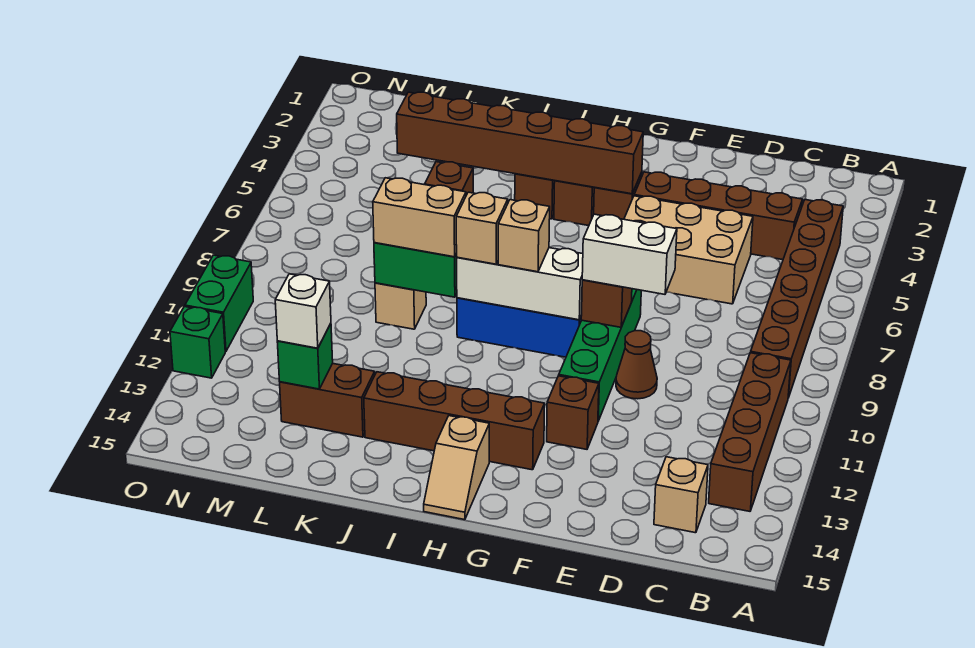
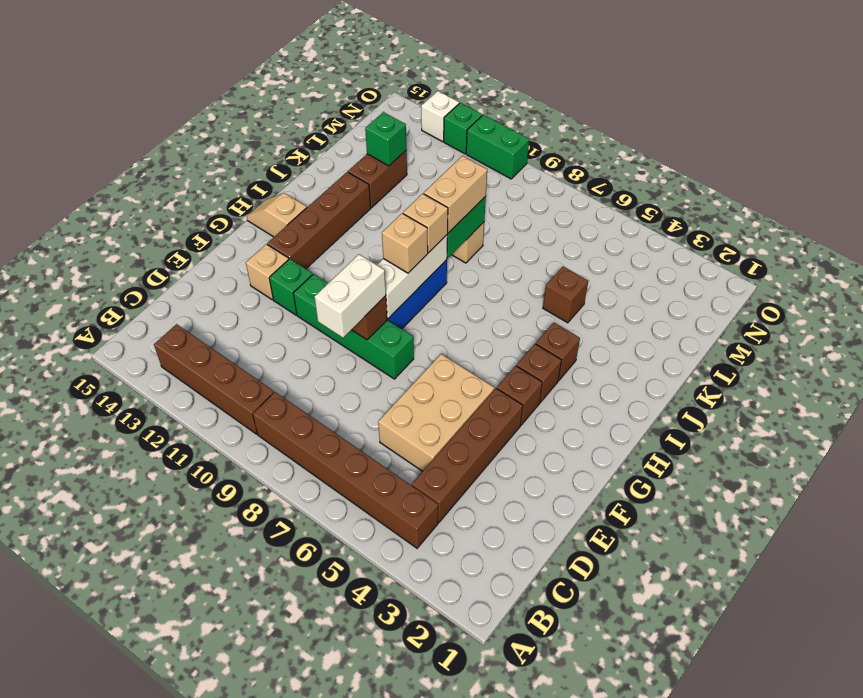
tan 1x1 brick [654,457,708,533] -> tan 1x1 brick moved to [246,244,289,300]
brown 1x1 cone [616,331,657,399] -> none
brown 1x1 brick [547,376,599,449] -> green 1x1 brick [269,259,313,315]
brown 1x6 brick [397,92,643,194] -> none
white 1x1 brick [275,274,331,348] -> white 1x1 brick moved to [421,91,459,142]

